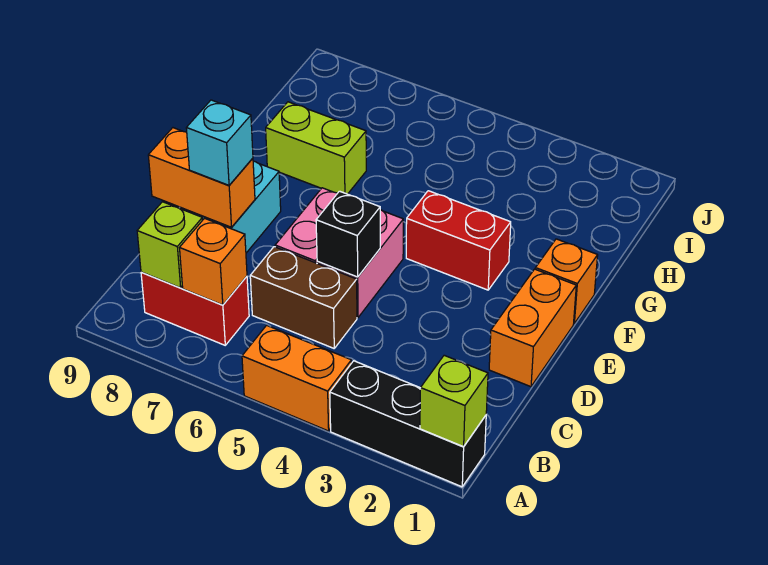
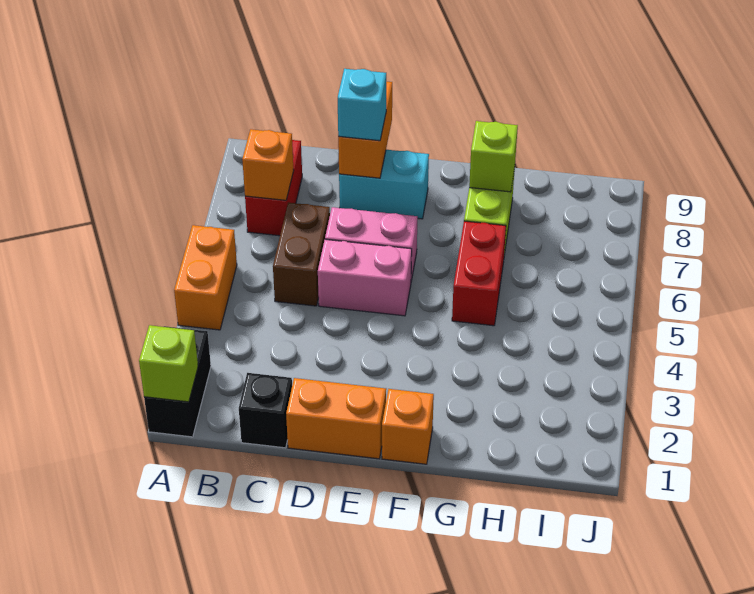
black 1x3 brick [330,361,486,487] -> black 1x2 brick [144,326,211,437]
lime 1x1 brick [137,202,203,288] -> lime 1x1 brick moved to [469,121,518,192]
black 1x1 brick [316,191,380,277] -> black 1x1 brick moved to [239,373,292,448]
red 1x2 brick [406,191,511,290] -> red 1x2 brick moved to [452,221,506,326]

